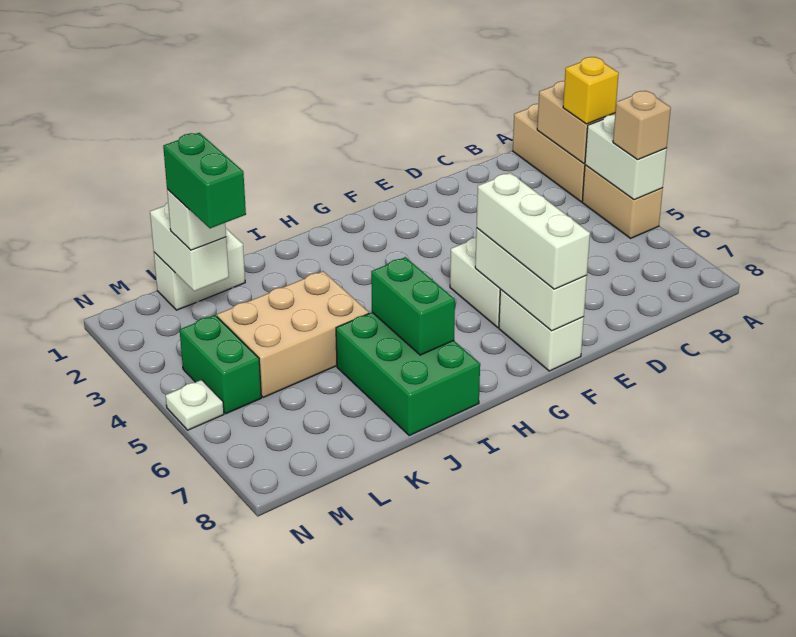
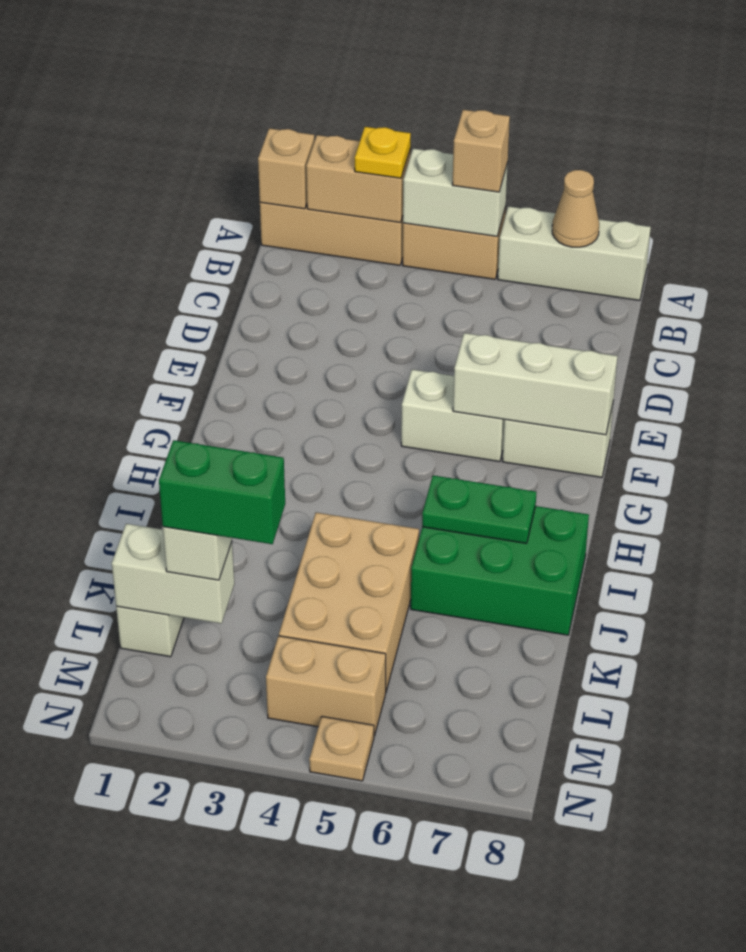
none -> tan 1x1 brick [258,128,315,209]
yellow 1x1 brick [563,57,619,124] -> yellow 1x1 plate [355,127,411,178]
none -> tan 1x1 cone [552,170,599,247]
white 1x3 brick [477,173,590,289] -> white 1x3 brick moved to [498,206,651,301]
green 1x2 brick [371,257,455,355] -> green 1x2 plate [422,475,536,543]
green 1x2 brick [180,315,261,414] -> tan 1x2 brick [266,636,386,736]
white 1x1 plate [166,380,224,430] -> tan 1x1 plate [309,716,374,781]

